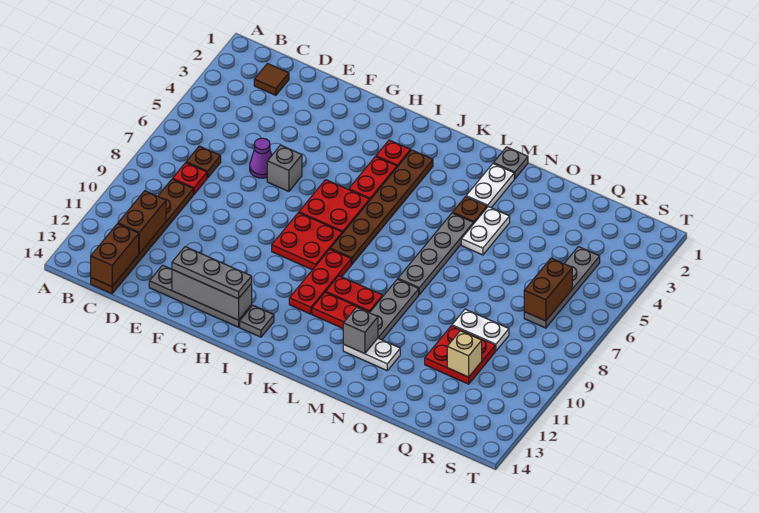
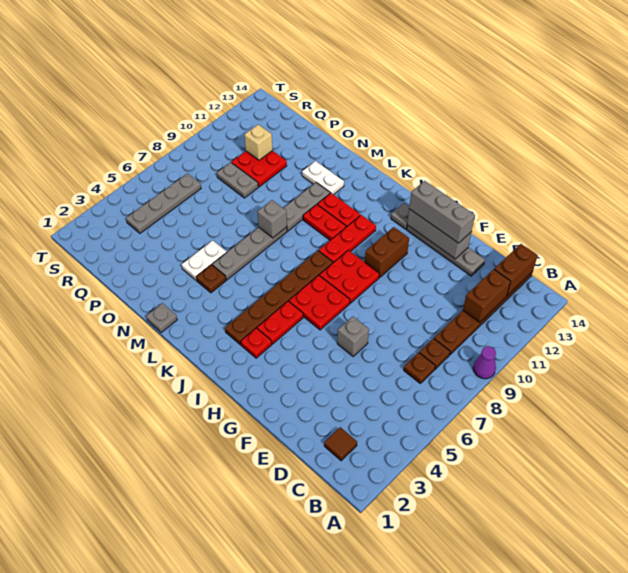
red 1x1 plate [173,163,207,195] -> brown 1x1 plate [419,339,450,369]
purple 1x1 cone [250,138,272,178] -> purple 1x1 cone moved to [473,346,496,379]
grey 1x3 plate [172,247,252,299] -> grey 1x3 brick [409,181,475,243]
white 1x2 plate [466,164,514,208] -> none
grey 1x1 brick [343,307,378,354] -> grey 1x1 brick moved to [257,200,287,238]
white 1x2 plate [452,309,509,351] -> grey 1x2 plate [217,162,258,198]
brown 1x2 brick [524,258,572,321] -> brown 1x2 brick moved to [365,227,409,277]

